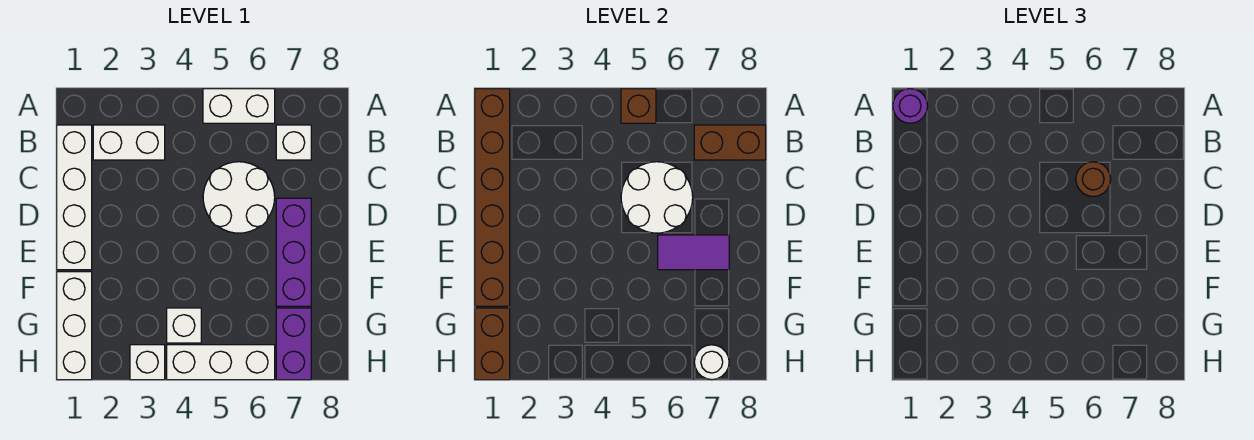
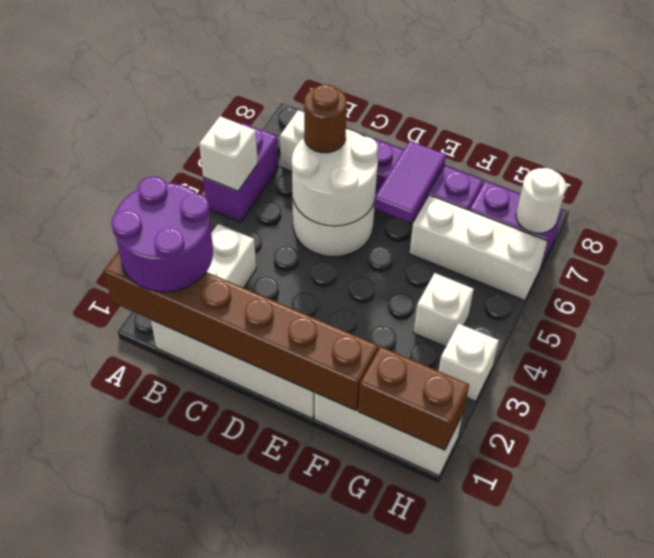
purple 1x1 round brick [893,89,928,123] -> purple 2x2 round brick [111,177,213,292]
white 1x2 brick [203,89,275,123] -> purple 1x2 brick [203,123,278,222]
brown 1x1 brick [621,89,656,123] -> white 1x1 brick [199,116,258,191]
brown 1x2 brick [694,125,766,160] -> none
white 1x3 brick [167,345,275,380] -> white 1x3 brick turned to [409,195,548,300]

